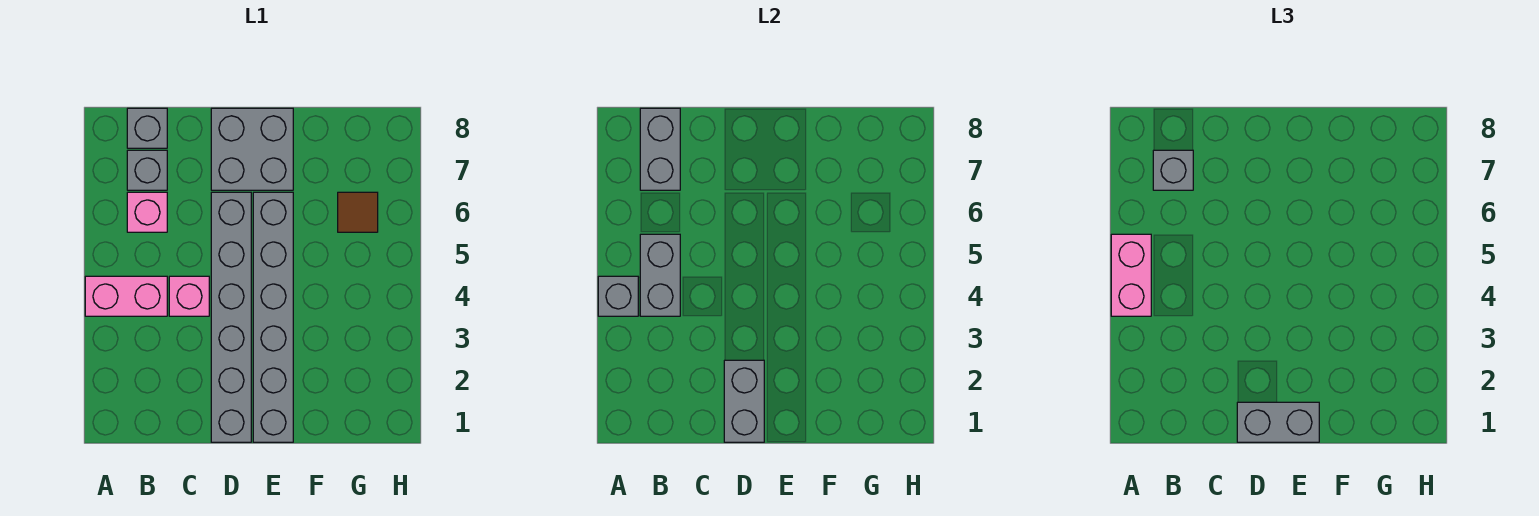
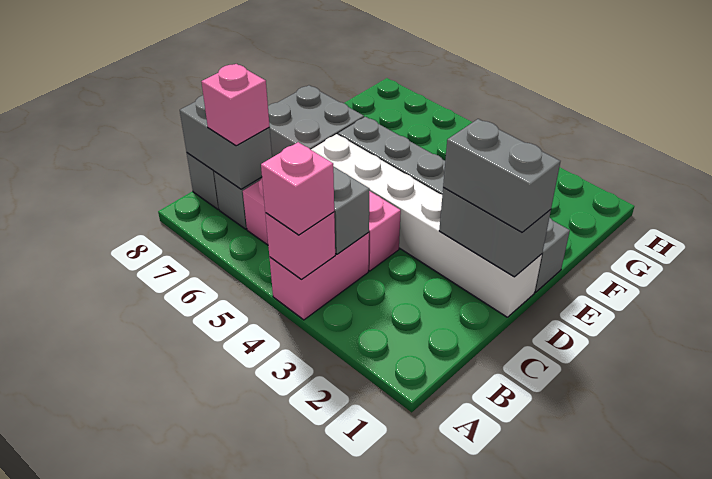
grey 1x1 brick [598,276,638,316] -> pink 1x1 brick [265,212,335,279]
pink 1x2 brick [1111,234,1151,316] -> pink 1x1 brick [261,142,334,235]
grey 1x1 brick [1153,150,1193,190] -> pink 1x1 brick [201,64,270,146]
grey 1x6 brick [211,192,251,442] -> white 1x6 brick [311,134,542,317]
grey 1x2 brick [1237,402,1319,442] -> grey 1x2 brick turned to [443,119,560,232]
brown 1x1 tile [338,192,378,232] -> none

